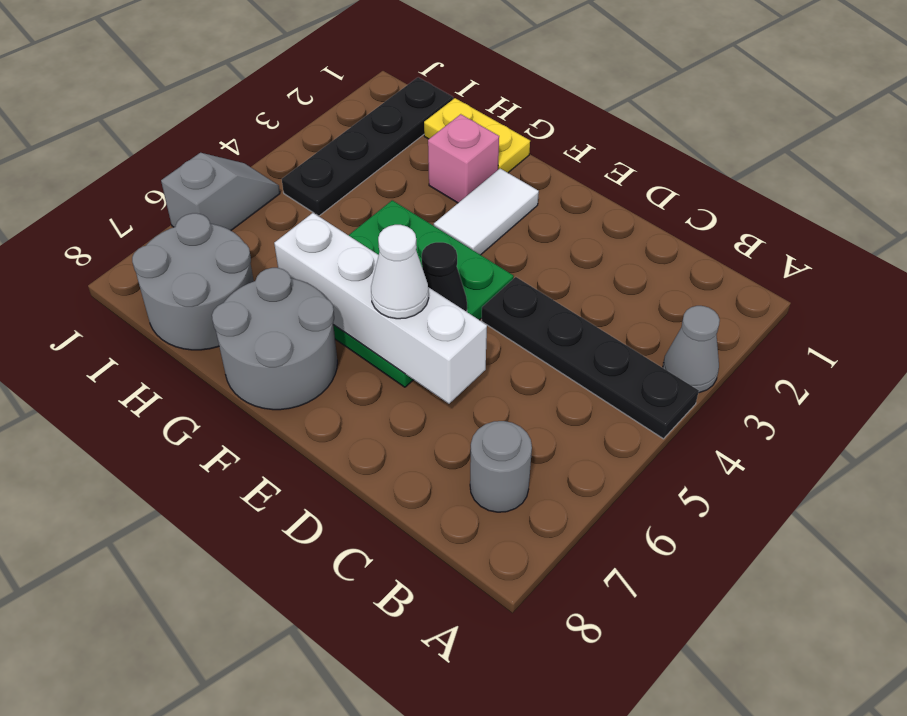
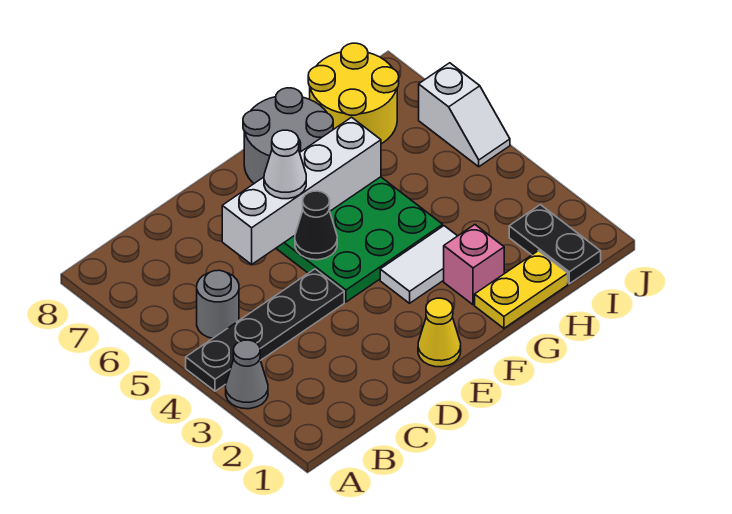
grey 1x1 round brick [470,421,532,512] -> grey 1x1 round brick moved to [197,270,239,338]
none -> yellow 1x1 cone [418,298,461,367]
white 1x2 tile [434,169,539,255] -> white 1x2 tile turned to [380,226,457,303]
grey 2x2 round brick [132,213,254,350] -> yellow 2x2 round brick [308,43,399,144]
black 1x4 plate [282,77,453,216] -> black 1x2 plate [509,205,601,284]
grey 1x2 slope [161,153,280,231] -> white 1x2 slope [419,63,510,167]

